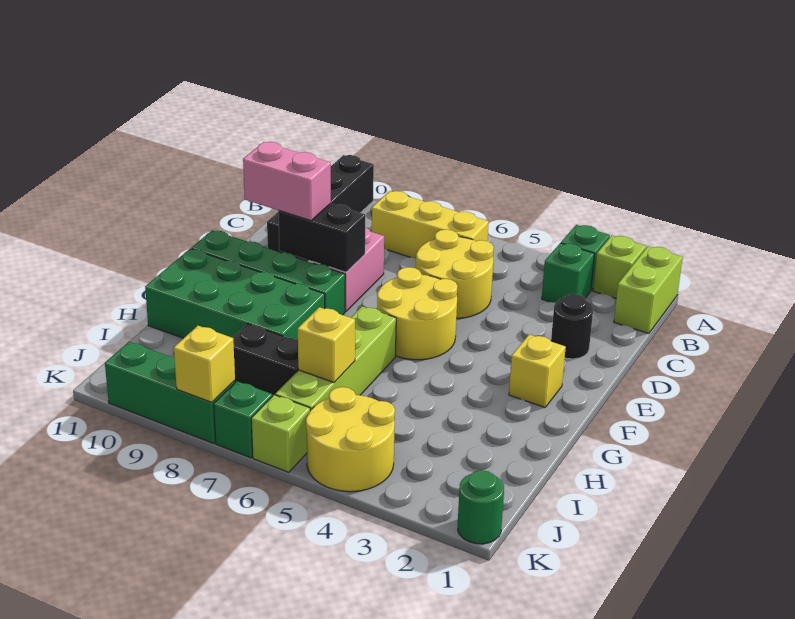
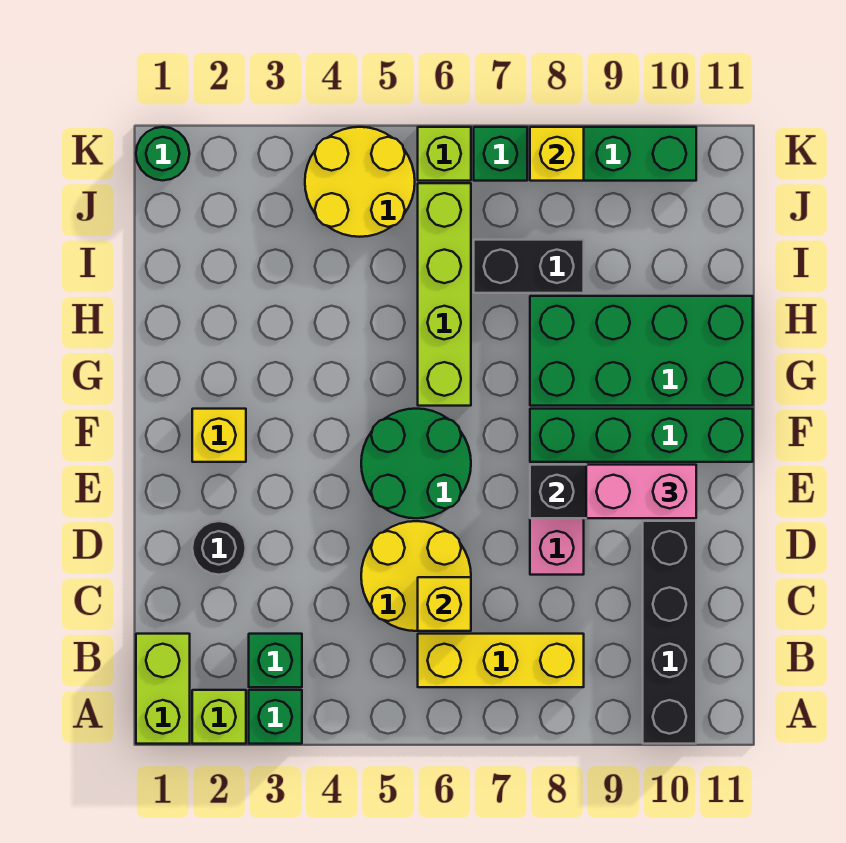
yellow 2x2 round brick [377,267,457,360] -> green 2x2 round brick [361,409,471,518]
yellow 1x1 brick [298,307,355,382] -> yellow 1x1 brick moved to [418,577,471,631]

